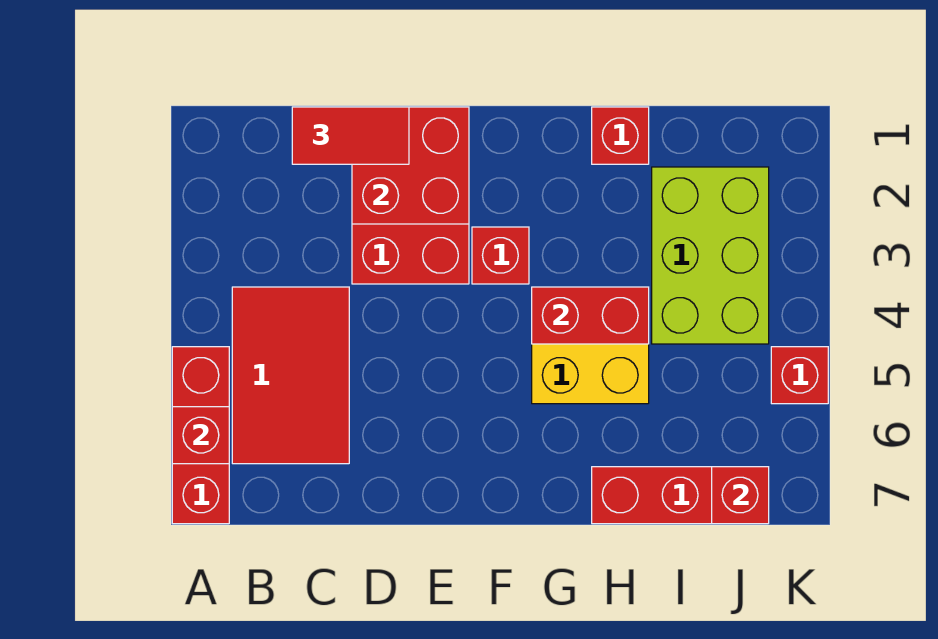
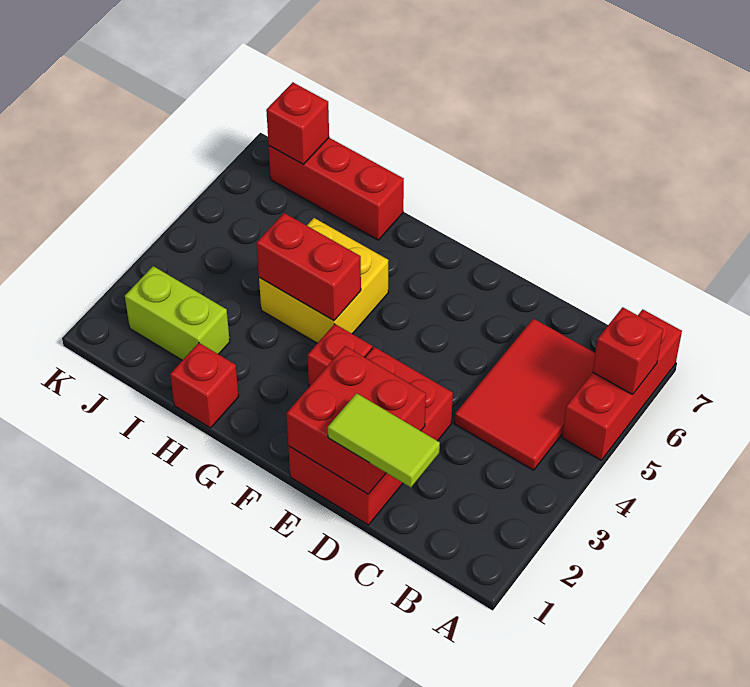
red 1x2 tile [292,107,409,164] -> lime 1x2 tile [328,393,440,488]
lime 2x3 brick [652,167,769,344] -> lime 1x2 brick [125,266,230,360]
red 1x1 brick [771,347,828,404] -> none

